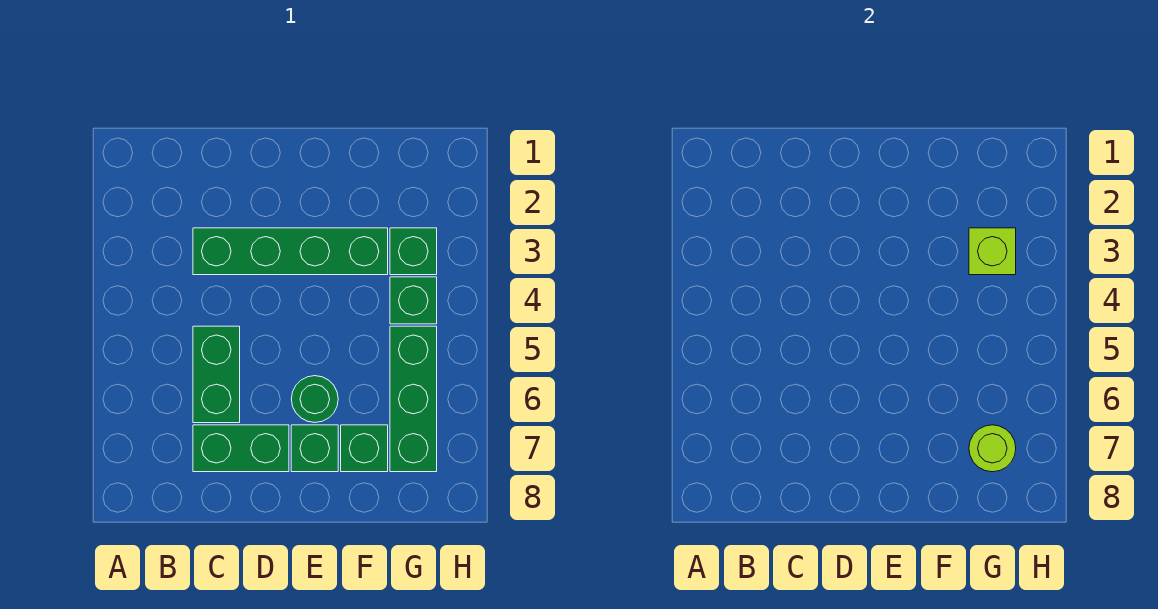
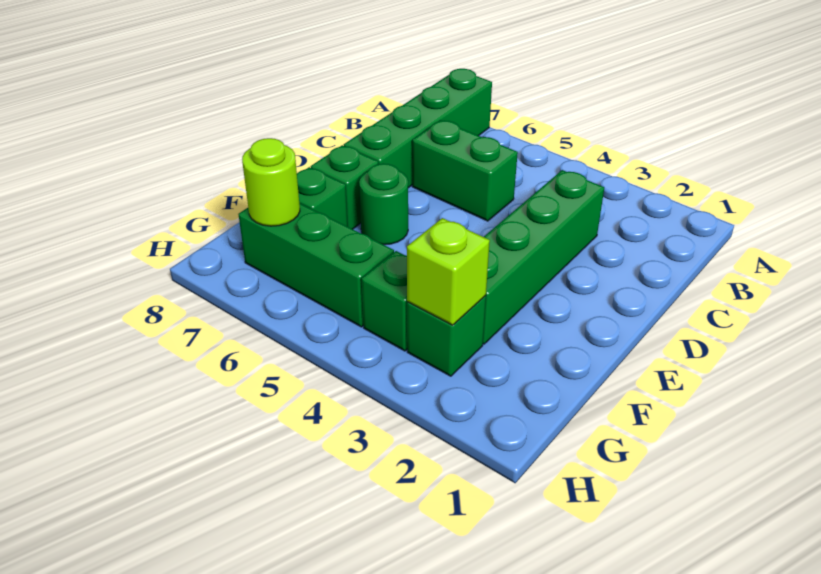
green 1x2 brick [193,425,289,472] -> green 1x4 brick [344,69,492,188]

